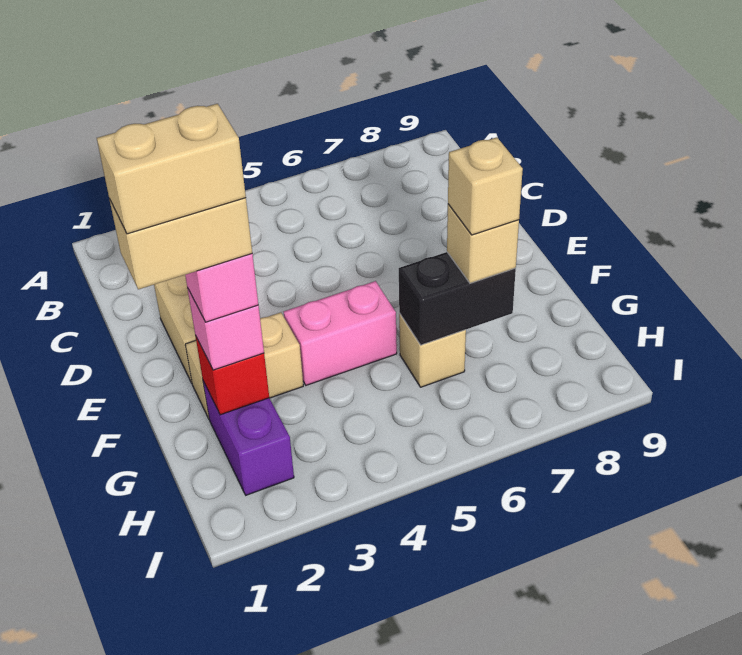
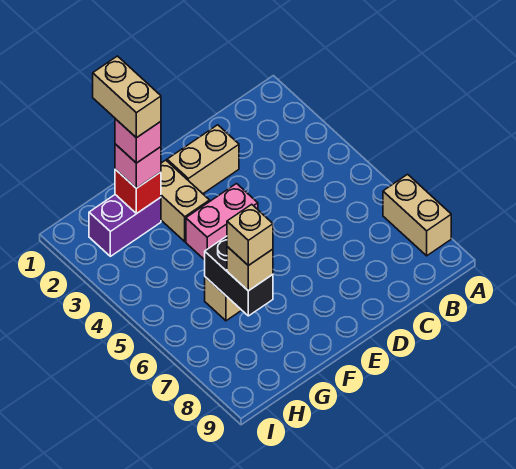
pink 1x2 brick [284,281,397,385] -> pink 1x2 brick turned to [186,184,258,260]
tan 1x2 brick [97,104,246,234] -> tan 1x2 brick moved to [383,174,451,256]

